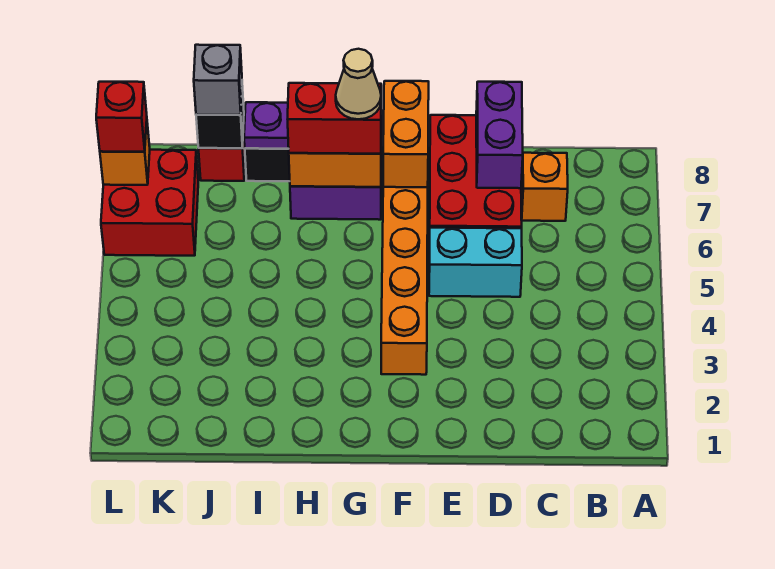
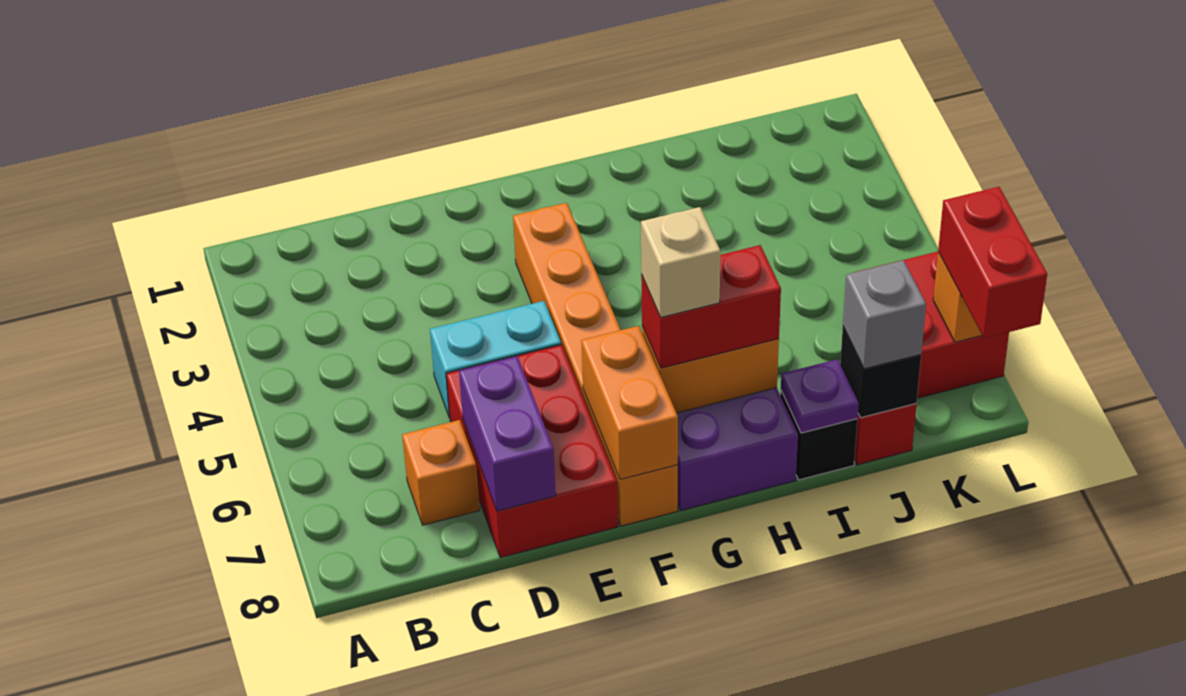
tan 1x1 cone [336,49,381,119] -> tan 1x1 brick [641,207,721,317]
red 1x1 brick [96,82,147,152] -> red 1x2 brick [938,187,1047,338]

